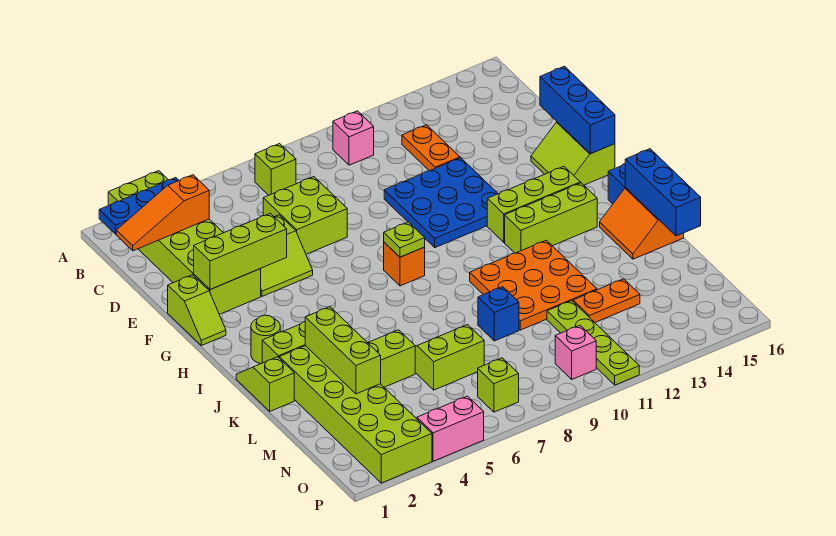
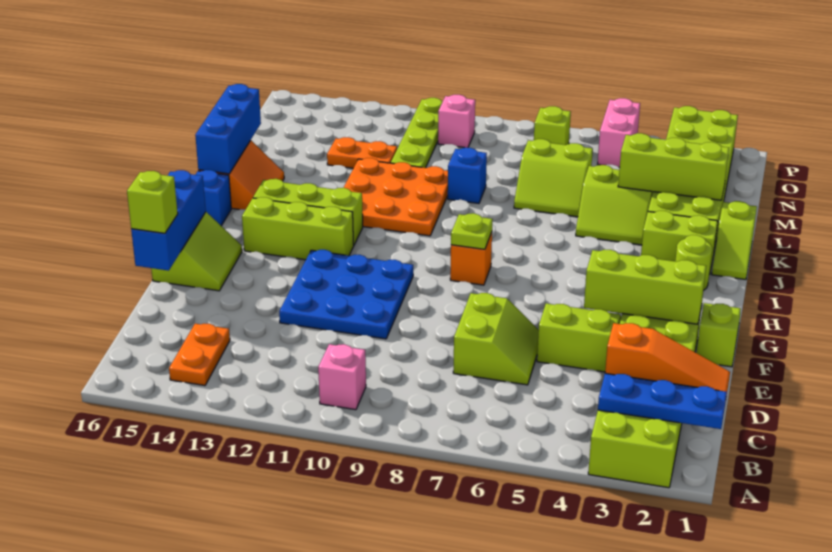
lime 1x1 brick [255,144,296,195] -> lime 1x1 brick moved to [127,171,178,233]
orange 1x2 plate [402,125,460,171] -> orange 1x2 plate moved to [169,324,230,386]
lime 2x2 brick [263,177,347,254] -> lime 2x2 slope [453,293,539,385]
lime 1x3 brick [305,307,381,394] -> lime 1x3 brick turned to [618,133,729,200]
pink 1x2 brick [417,396,484,461] -> pink 1x2 brick turned to [598,98,640,167]

